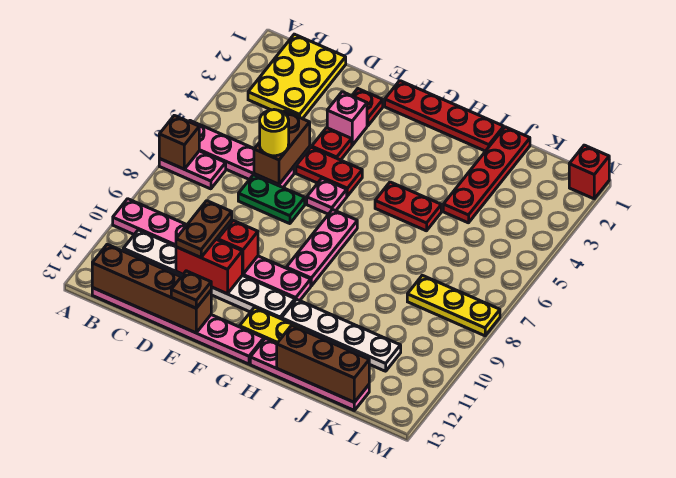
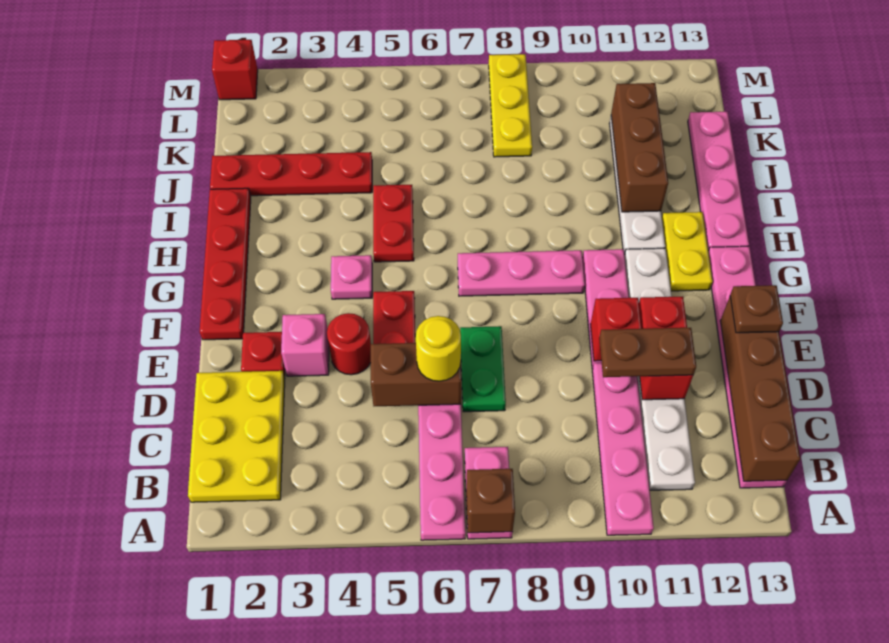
yellow 2x3 plate [248,34,346,119] -> yellow 2x3 plate turned to [188,371,285,502]
red 1x1 plate [312,128,352,160] -> red 1x1 round brick [327,313,371,375]
pink 1x1 plate [307,178,347,214] -> pink 1x1 plate moved to [331,255,372,299]
brown 1x3 brick [277,325,369,402] -> brown 1x3 brick moved to [611,83,668,212]

